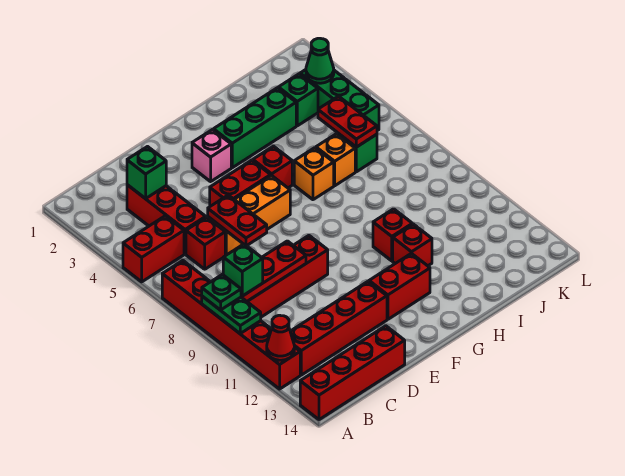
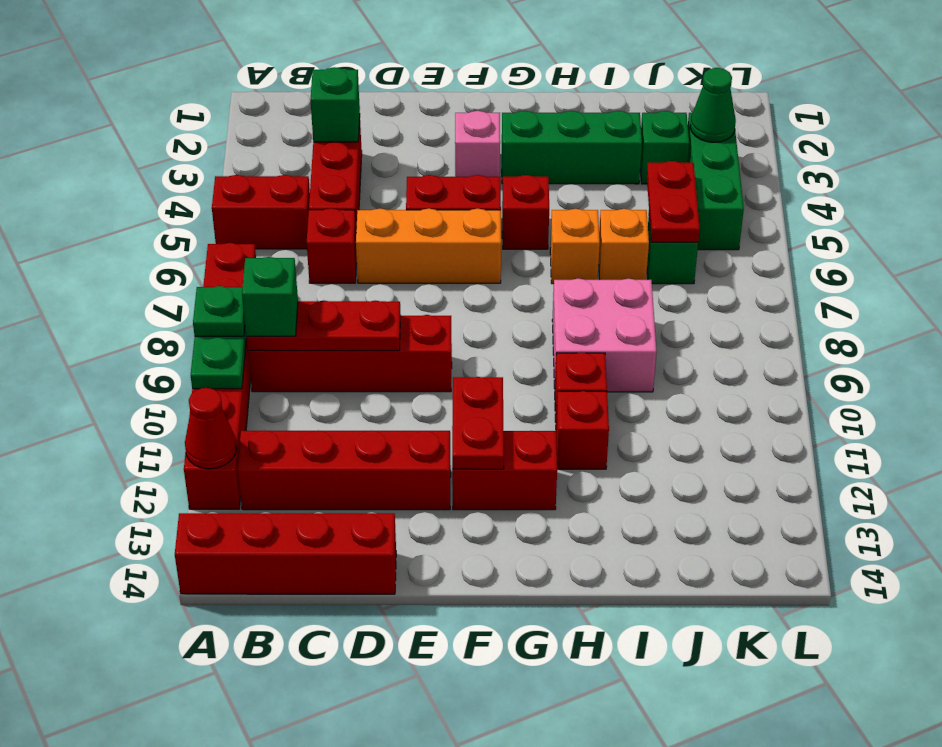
red 1x2 plate [208,195,267,246] -> red 1x2 plate moved to [452,377,504,469]
none -> pink 2x2 brick [552,278,656,392]

